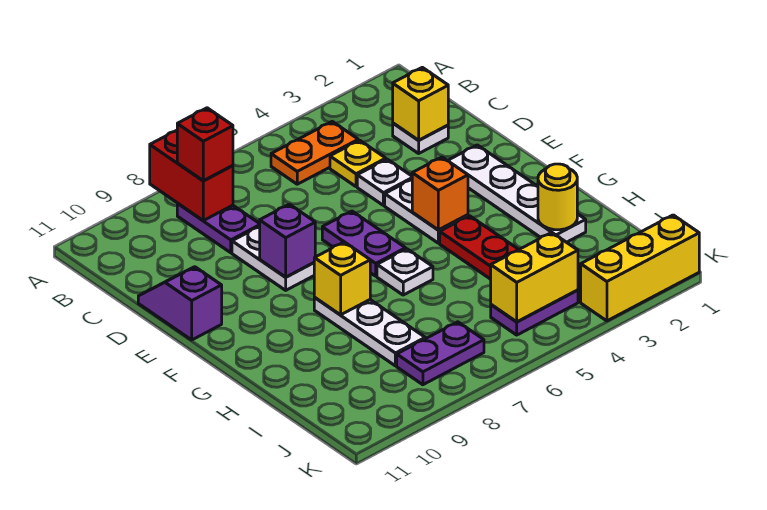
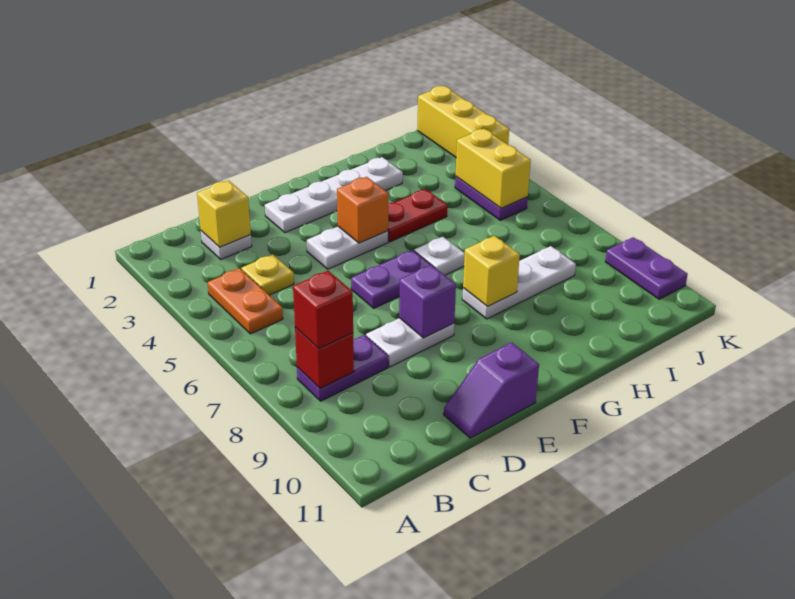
red 1x2 brick [150,130,233,221] -> red 1x1 brick [295,328,354,389]
white 1x1 plate [357,159,412,205] -> none
yellow 1x1 round brick [538,164,577,230] -> none
purple 1x2 plate [397,322,484,385] -> purple 1x2 plate moved to [605,237,688,299]

